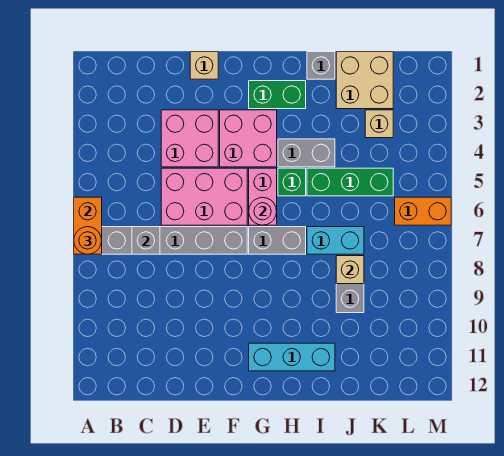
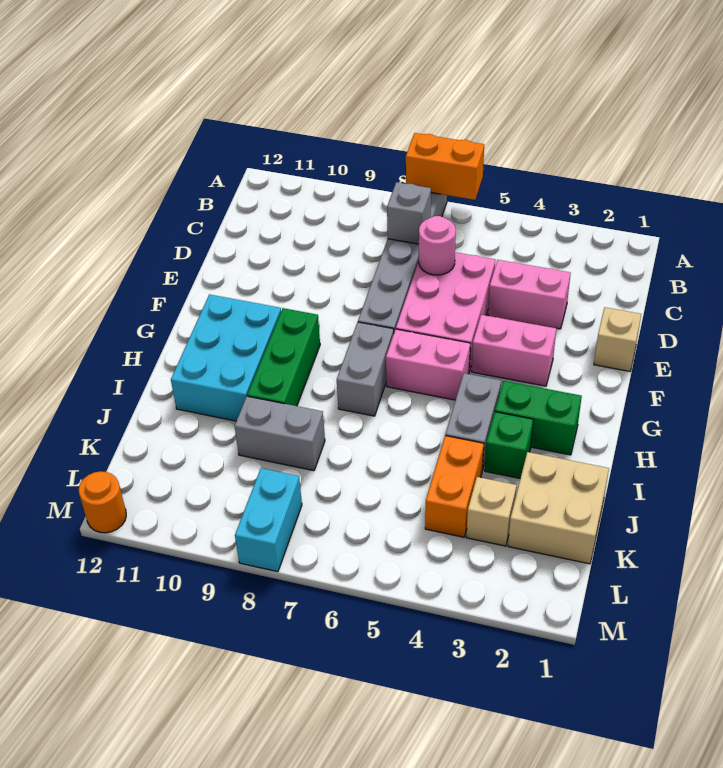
orange 1x1 round brick [74,227,102,254] -> orange 1x1 round brick moved to [79,471,126,533]
pink 2x2 brick [161,110,218,167] -> pink 1x2 brick [488,260,571,329]
pink 2x2 brick [220,110,277,167] -> pink 1x2 brick [472,315,556,386]
green 1x2 brick [249,81,306,109] -> green 1x2 brick turned to [495,381,582,455]
pink 1x1 round brick [249,197,276,225] -> pink 1x1 round brick moved to [419,216,456,275]
cyan 1x3 brick [249,343,335,371] -> cyan 2x3 brick [171,294,281,421]
green 1x1 brick [278,168,306,196] -> green 1x1 brick moved to [485,412,533,478]
grey 1x1 brick [307,52,335,79] -> none
green 1x3 brick [307,168,393,196] -> green 1x3 brick moved to [247,308,320,406]
cyan 1x2 brick [307,227,364,254] -> cyan 1x2 brick moved to [235,468,302,572]
tan 1x1 brick [336,256,364,284] -> none
orange 1x2 brick [395,197,451,225] -> orange 1x2 brick moved to [425,436,484,537]

